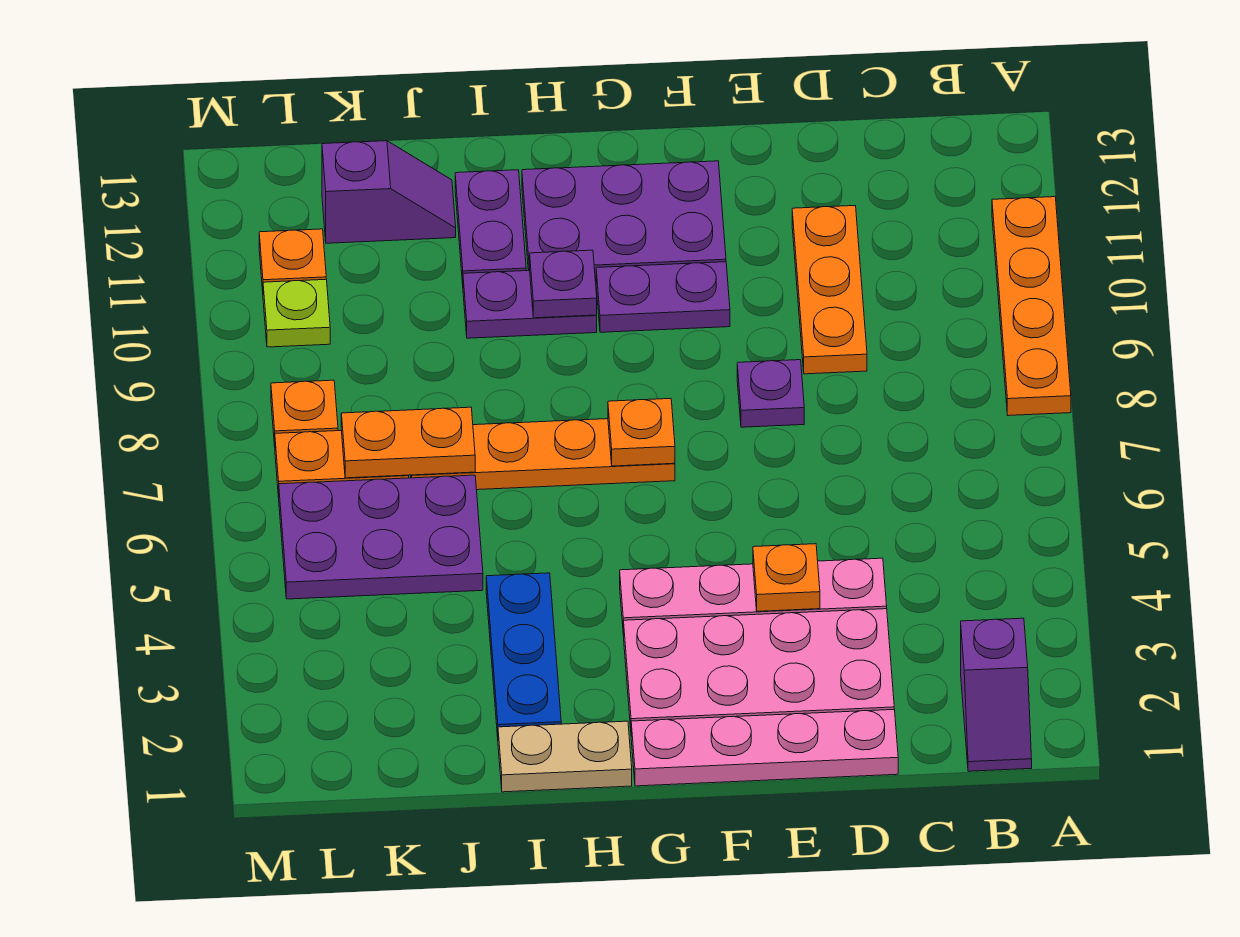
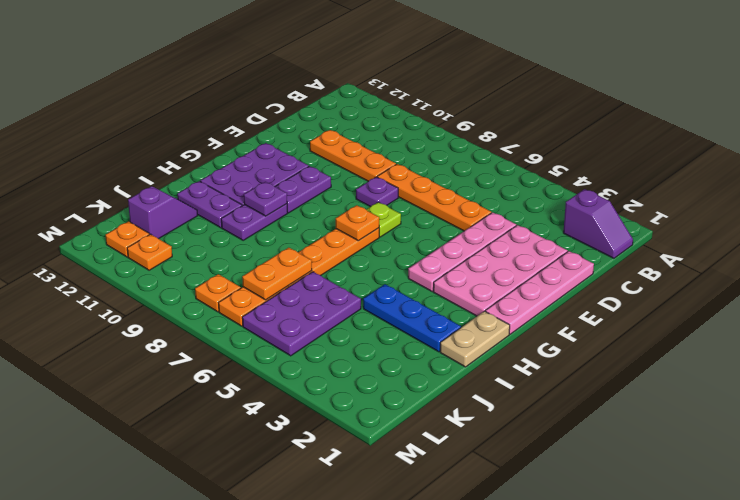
orange 1x4 plate [992,197,1071,416] -> orange 1x4 plate moved to [377,164,491,231]
orange 1x1 plate [753,544,820,611] -> orange 1x1 plate moved to [106,221,150,257]
lime 1x1 plate [263,279,330,347] -> lime 1x1 plate moved to [367,202,401,237]

